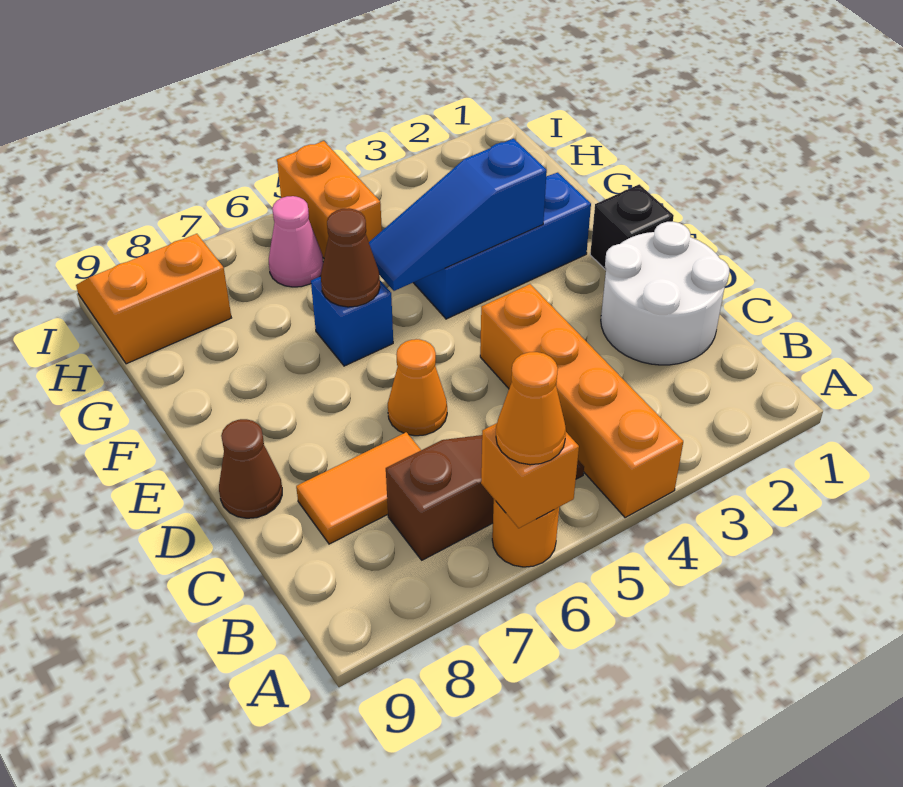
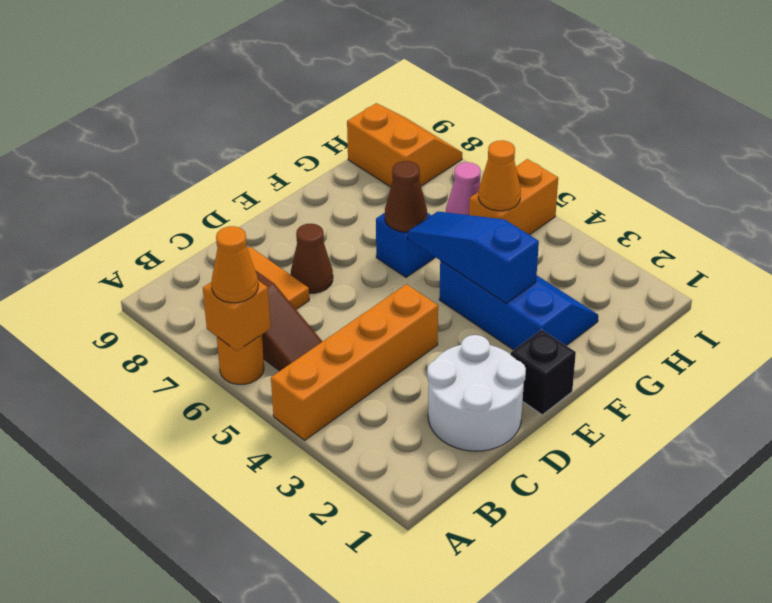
orange 1x1 cone [388,339,447,436] -> orange 1x1 cone moved to [479,140,521,211]
brown 1x1 cone [219,419,282,518] -> brown 1x1 cone moved to [291,224,333,293]

